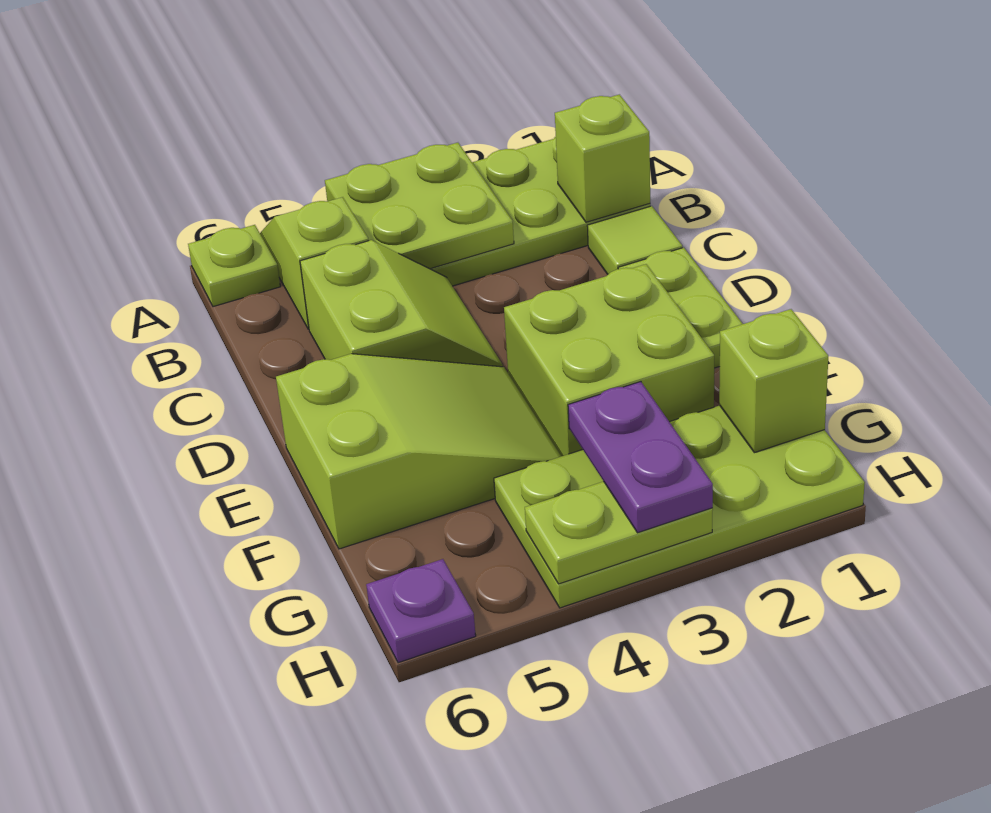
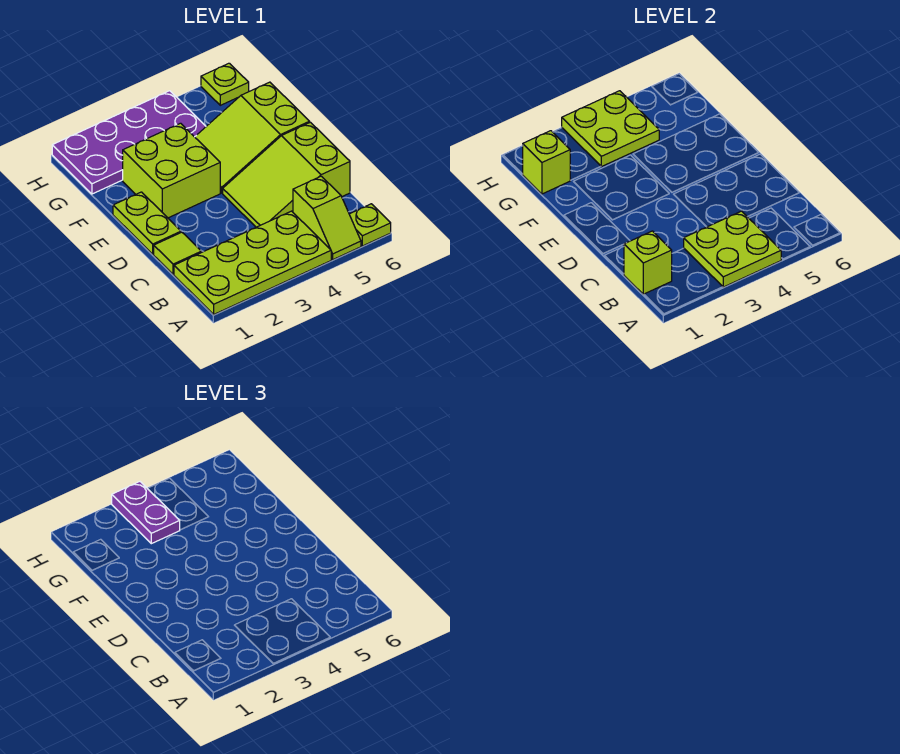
lime 2x2 slope [300,240,503,367] -> lime 2x3 slope [223,122,350,227]
lime 2x4 plate [494,406,865,608] -> purple 2x4 plate [52,91,206,194]
lime 1x2 plate [525,481,713,584] -> lime 2x2 plate [562,91,659,167]
purple 1x1 plate [366,559,476,663] -> lime 1x1 plate [201,63,249,105]

